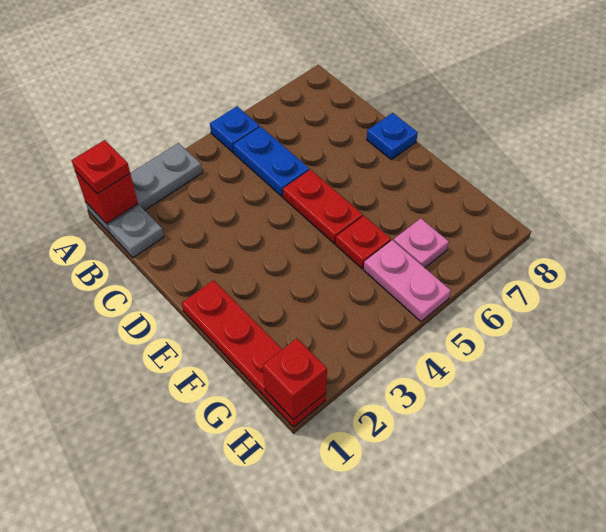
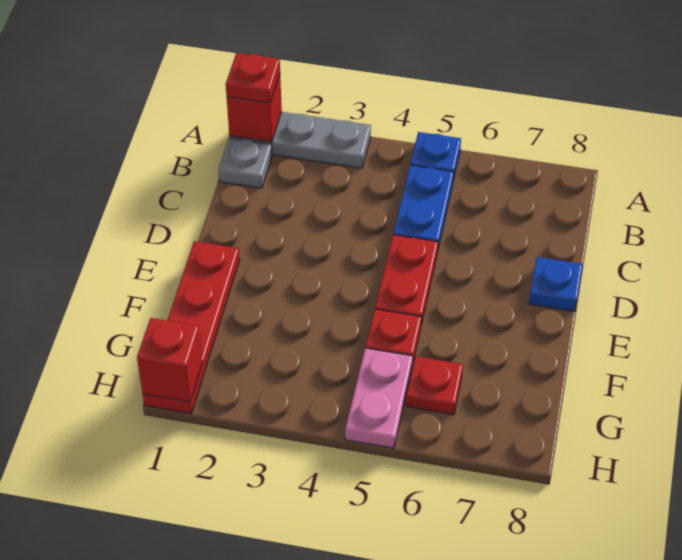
pink 1x1 plate [394,218,449,268] -> red 1x1 plate [406,356,463,415]

